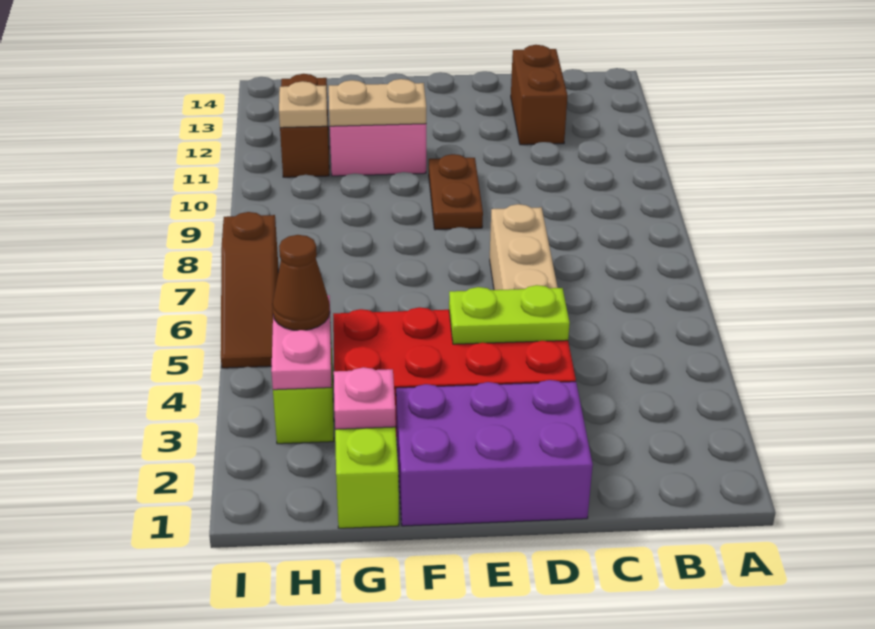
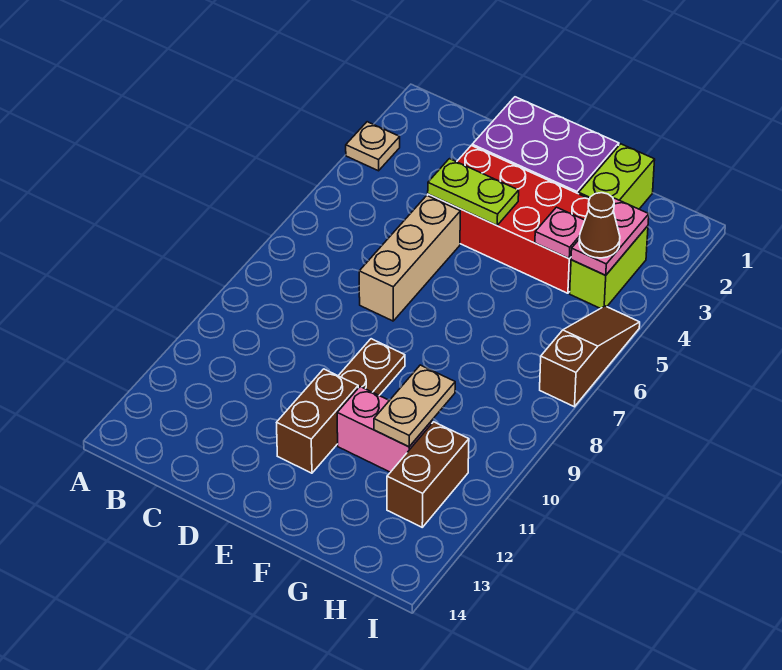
brown 1x2 brick [511,45,568,145] -> brown 1x2 brick moved to [277,369,358,473]
tan 1x2 plate [329,79,426,126] -> tan 1x2 plate turned to [374,365,455,447]
pink 1x1 plate [334,367,396,429] -> pink 1x1 plate moved to [535,207,585,259]
tan 1x1 plate [279,81,327,128] -> tan 1x1 plate moved to [346,122,400,171]

